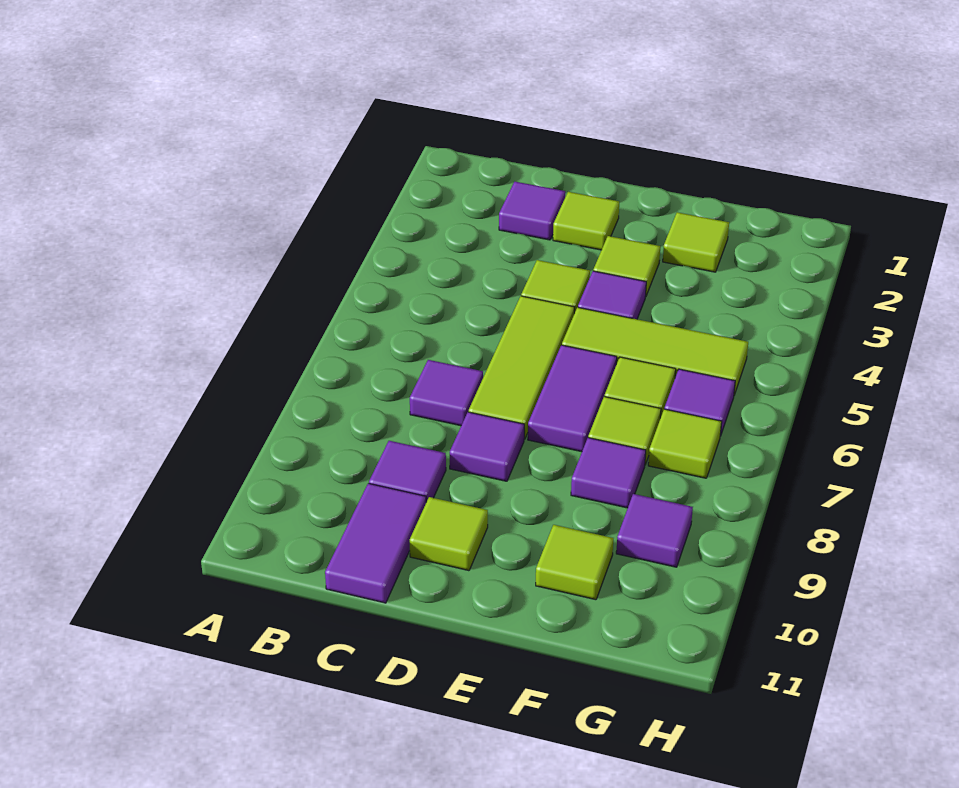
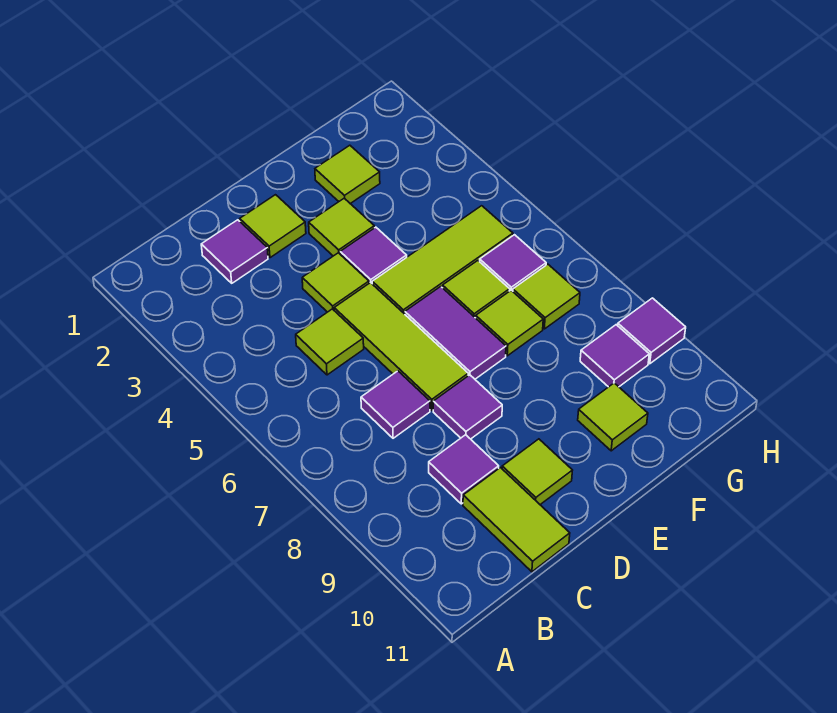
none -> lime 1x1 tile [296,309,364,375]
purple 1x2 tile [325,483,426,603] -> lime 1x2 tile [463,468,570,572]
purple 1x1 tile [571,438,646,508] -> purple 1x1 tile moved to [618,298,686,364]

